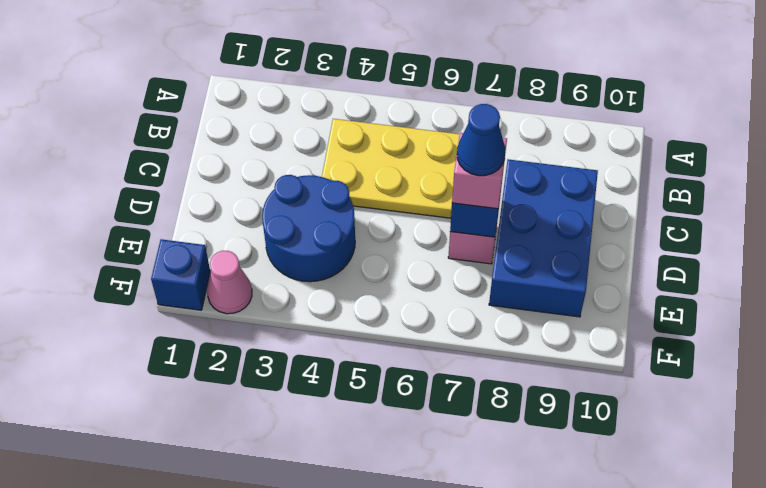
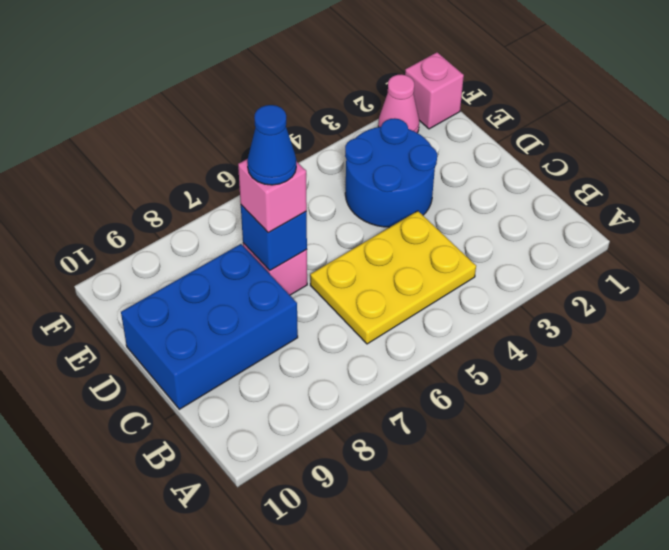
blue 2x3 brick [489,159,598,317] -> blue 2x3 brick turned to [121,244,298,409]
blue 1x1 brick [151,239,210,310] -> pink 1x1 brick [405,52,464,129]

